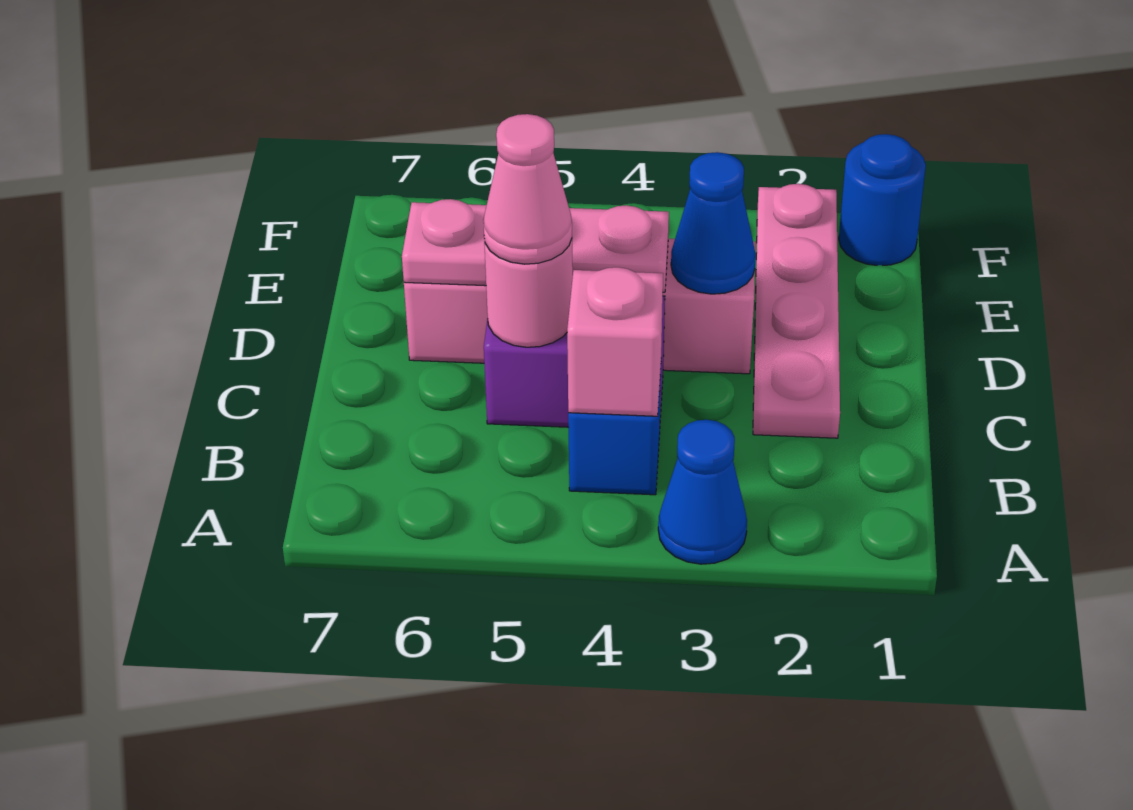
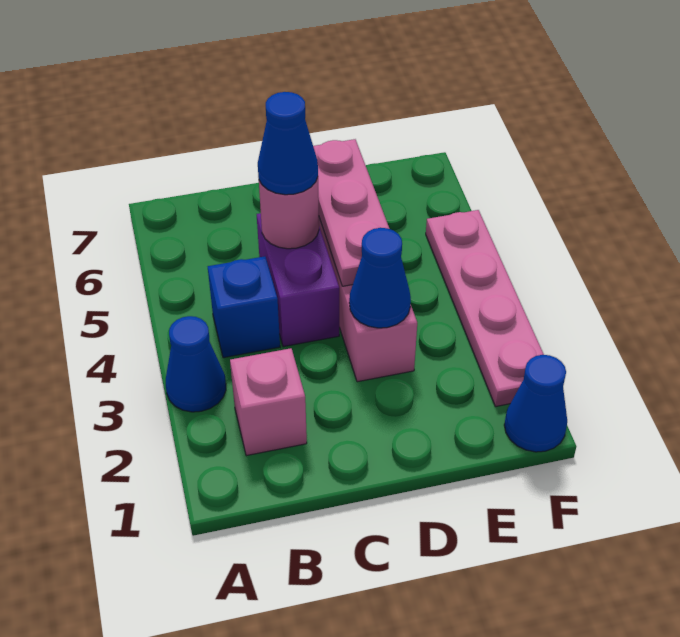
pink 1x1 brick [567,267,663,416] -> pink 1x1 brick moved to [230,348,307,456]
pink 1x4 plate [753,184,840,438] -> pink 1x4 plate turned to [426,210,544,407]
pink 1x1 cone [483,114,572,264] -> blue 1x1 cone [258,92,318,195]
blue 1x1 round brick [839,134,926,266] -> blue 1x1 cone [504,355,567,452]

